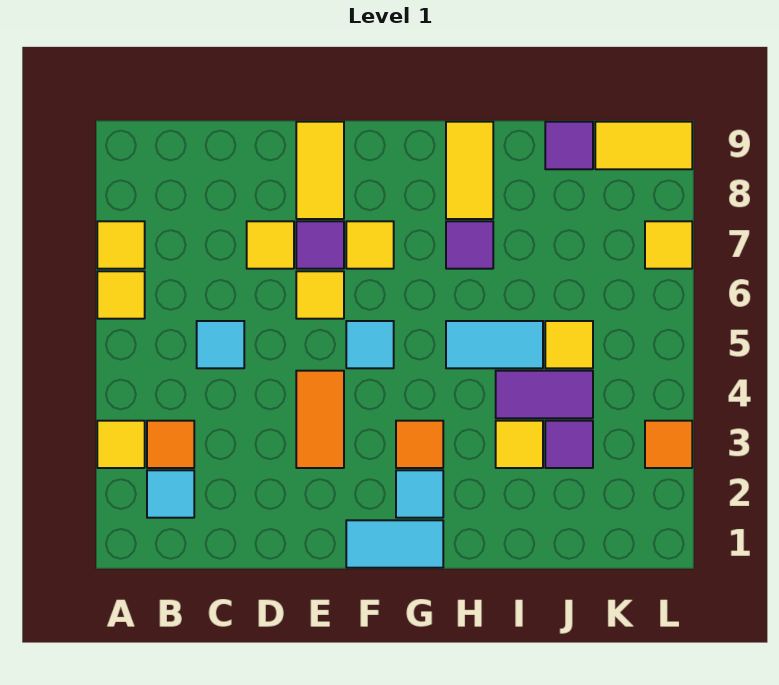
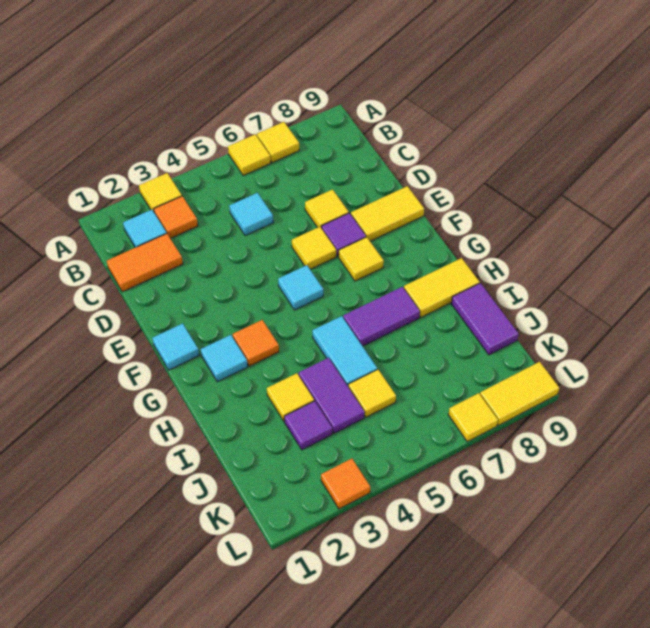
orange 1x2 tile [296,371,344,468] -> orange 1x2 tile moved to [107,234,183,292]
cyan 1x2 tile [346,520,443,568] -> cyan 1x1 tile [152,323,199,370]
purple 1x1 tile [446,221,493,269] -> purple 1x2 tile [343,287,420,346]
purple 1x1 tile [545,122,593,169] -> purple 1x2 tile [452,283,518,355]
yellow 1x2 tile [595,122,692,169] -> yellow 1x2 tile turned to [480,362,559,425]

